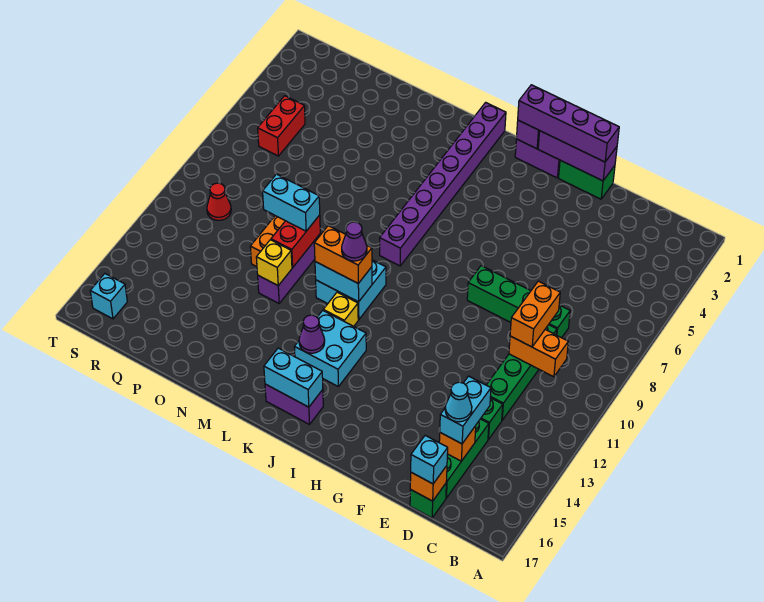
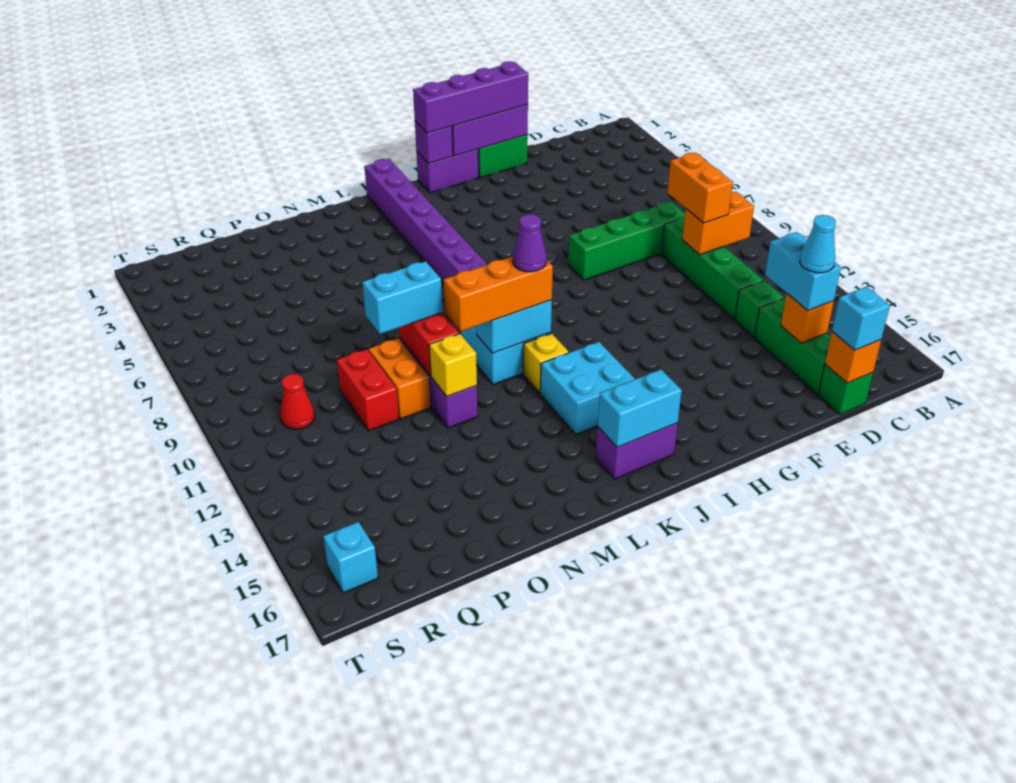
orange 1x2 brick [314,226,372,283] -> orange 1x3 brick [444,256,553,331]
purple 1x1 cone [299,315,325,353] -> none
red 1x2 brick [258,96,305,156] -> red 1x2 brick moved to [337,349,399,431]

